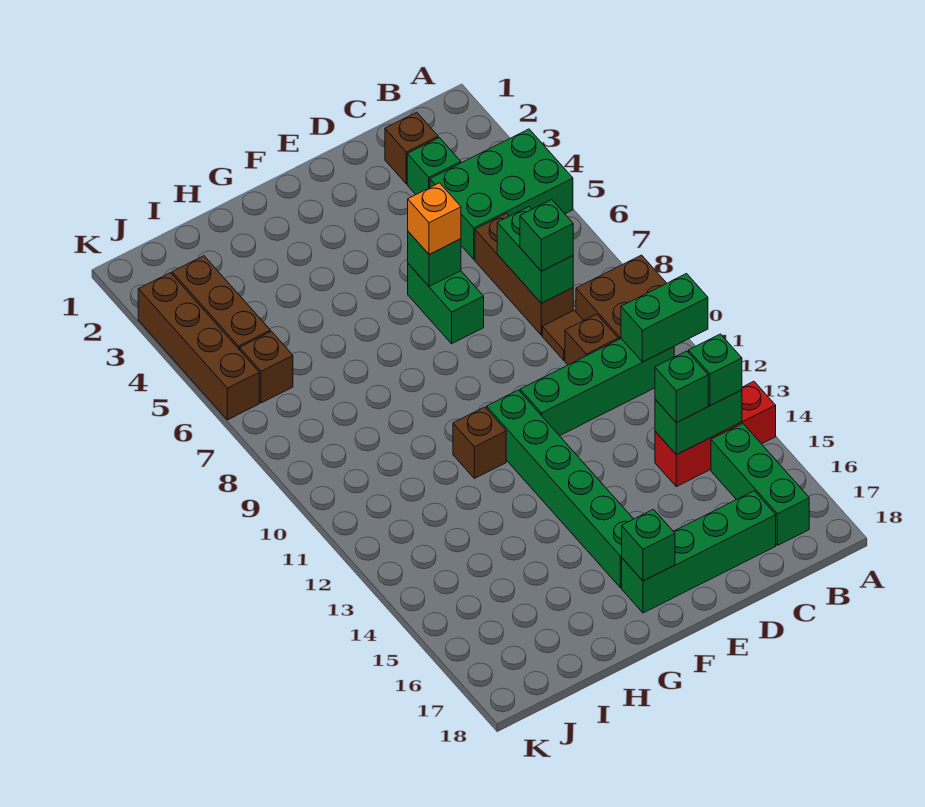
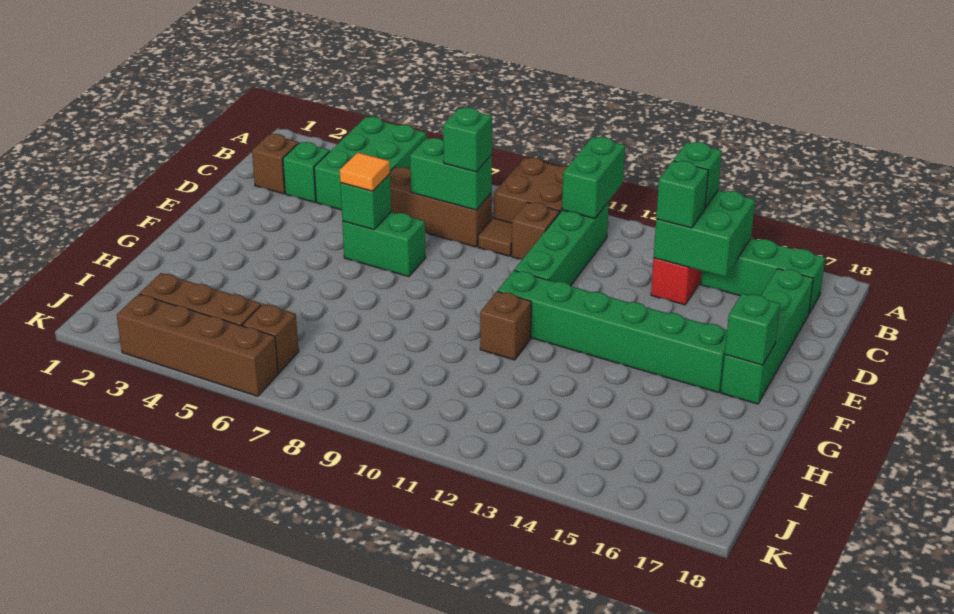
green 1x2 brick [655,390,742,455] -> green 2x2 brick [654,190,755,277]
orange 1x1 brick [408,183,461,255] -> orange 1x1 tile [340,152,390,191]

